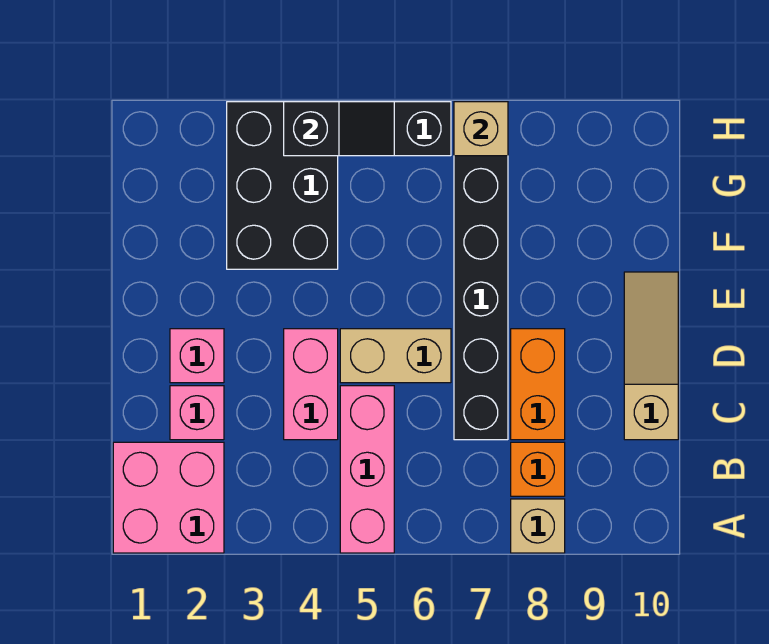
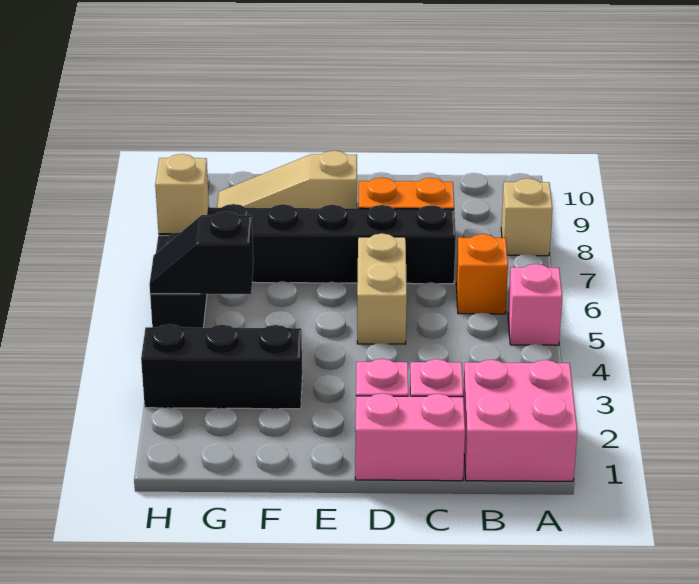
pink 1x3 brick [340,386,394,553] -> pink 1x1 brick [508,264,562,345]
orange 1x1 brick [511,442,565,496] -> orange 1x1 brick moved to [456,234,508,314]
pink 1x2 brick [284,329,338,440] -> pink 1x2 brick moved to [355,393,465,481]
tan 1x3 slope [624,272,678,440] -> tan 1x3 slope moved to [217,151,357,208]
black 2x3 brick [227,102,338,269] -> black 1x3 brick [141,324,302,409]
black 1x2 slope [284,102,394,156] -> black 1x2 slope turned to [149,211,253,294]

